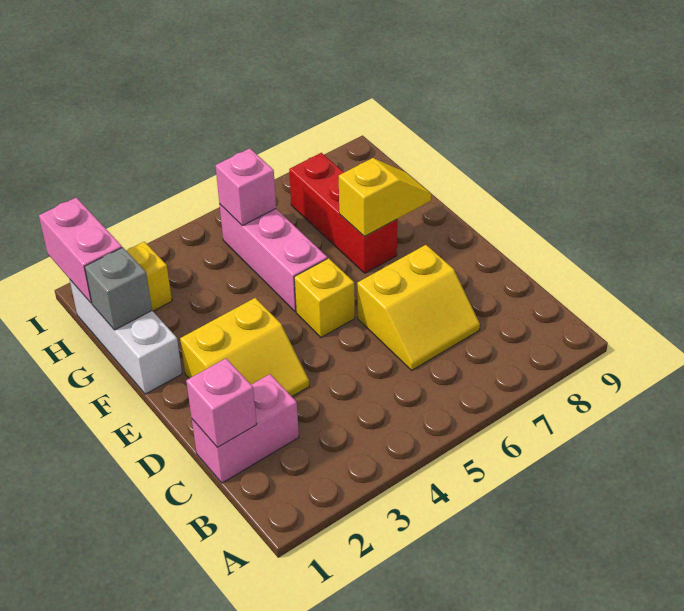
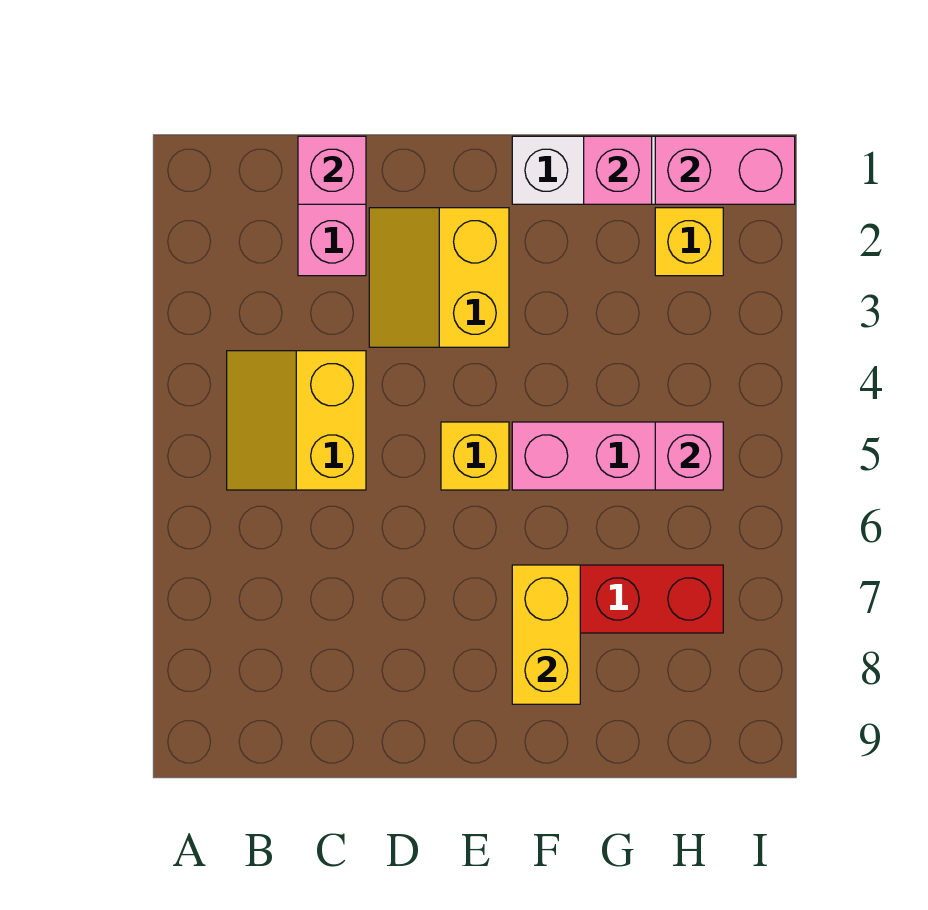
yellow 2x2 slope [357,245,480,370] -> yellow 2x2 slope moved to [227,351,366,490]
yellow 1x2 slope [339,158,431,237] -> yellow 1x2 brick [512,565,580,704]
grey 1x1 brick [85,247,152,330] -> pink 1x1 brick [584,136,652,204]

